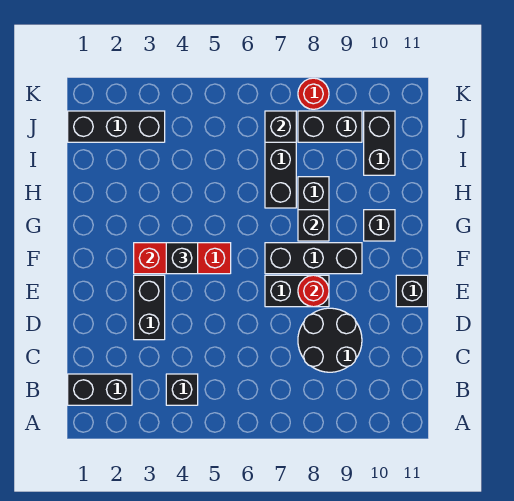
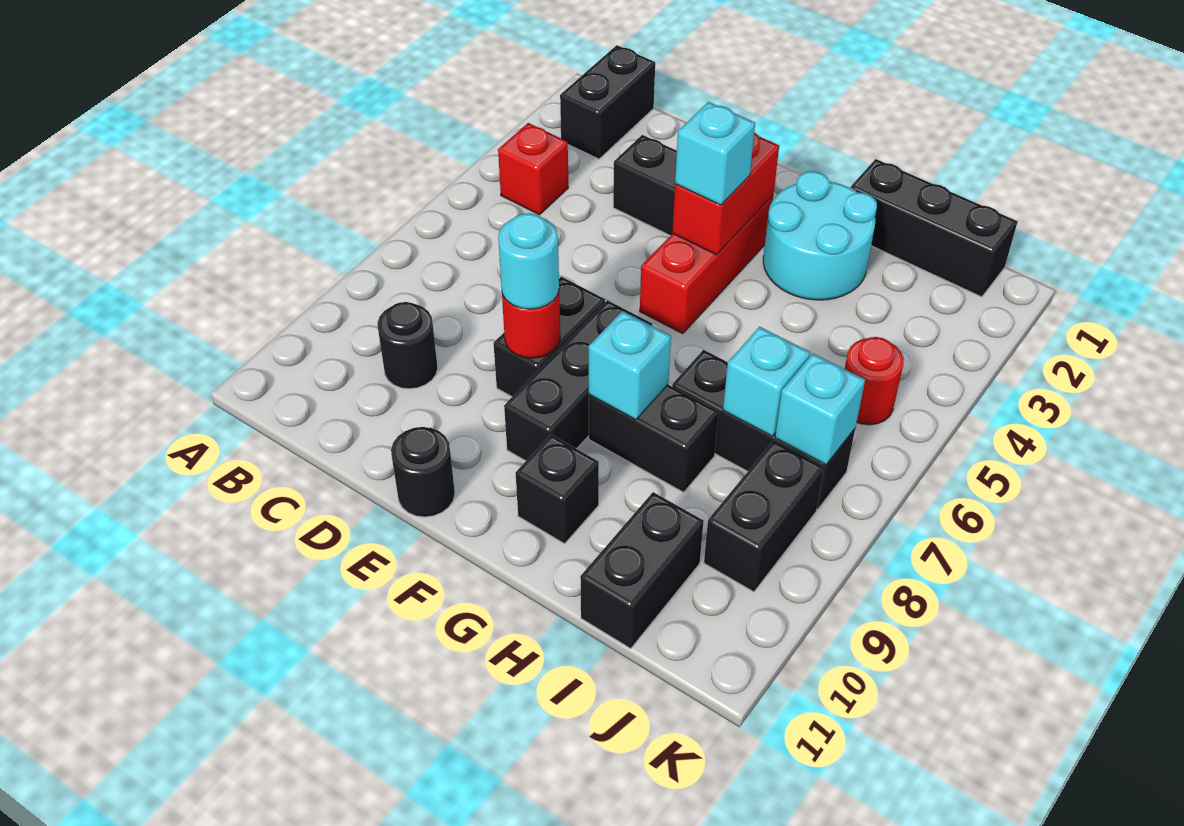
black 1x1 brick [166,374,198,405] -> red 1x1 brick [498,123,568,215]
black 2x2 round brick [298,308,362,372] -> black 1x1 round brick [377,302,438,389]
none -> cyan 1x1 round brick [498,213,559,309]
black 1x1 brick [396,275,428,307] -> black 1x1 round brick [391,427,455,517]
black 1x1 brick [166,243,198,274] -> cyan 1x1 brick [675,102,755,205]
none -> cyan 2x2 round brick [763,171,877,300]
black 1x1 brick [298,210,329,241] -> cyan 1x1 brick [589,311,671,420]
none -> cyan 1x1 brick [723,327,810,436]
black 1x2 brick [364,111,395,175] -> black 1x2 brick turned to [580,492,704,648]
black 1x3 brick [68,111,165,142] -> black 1x3 brick turned to [851,159,1018,297]
black 1x1 brick [265,111,296,142] -> cyan 1x1 brick [775,354,865,465]
red 1x1 round brick [298,78,329,109] -> red 1x1 round brick moved to [845,337,904,425]

